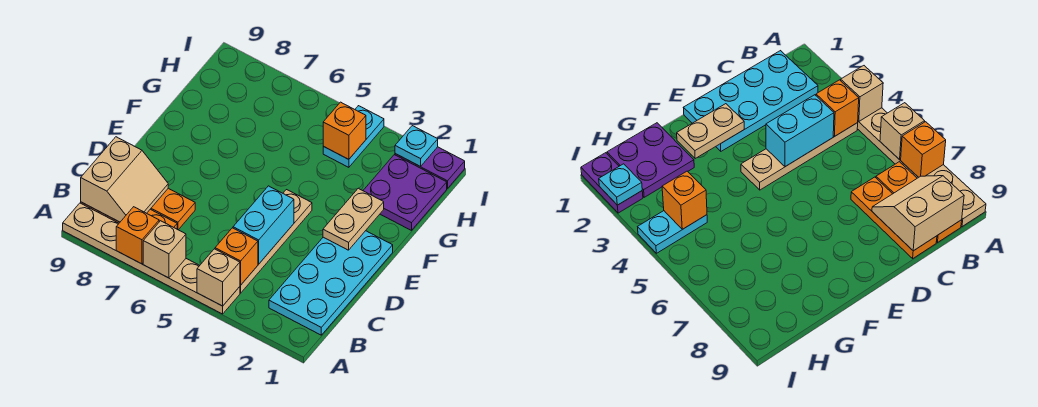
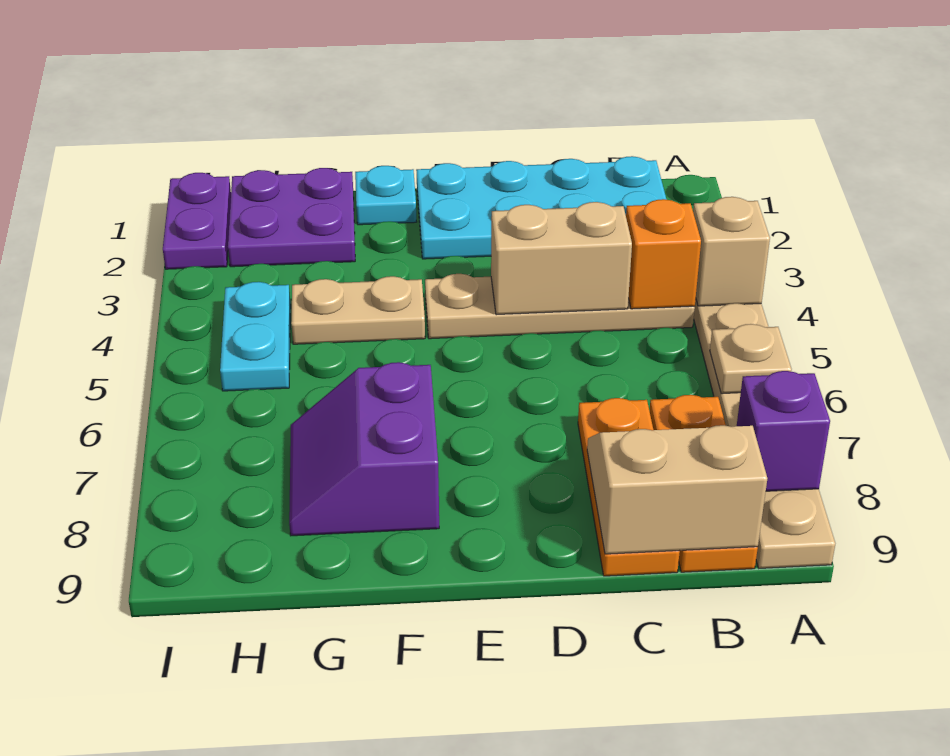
tan 1x1 brick [143,221,186,278] -> tan 1x1 plate [710,324,792,394]
orange 1x1 brick [116,207,159,264] -> none
none -> purple 1x1 brick [737,371,830,491]
cyan 1x2 brick [233,186,294,264] -> tan 1x2 brick [491,202,632,315]
tan 1x2 plate [323,188,384,250] -> tan 1x2 plate moved to [291,276,425,344]
none -> purple 2x2 slope [289,362,439,536]
cyan 1x2 plate [323,106,384,167] -> cyan 1x2 plate turned to [220,282,291,391]
orange 1x1 brick [323,102,366,159] -> none
cyan 1x1 plate [395,126,438,167] -> cyan 1x1 plate moved to [355,166,416,225]

